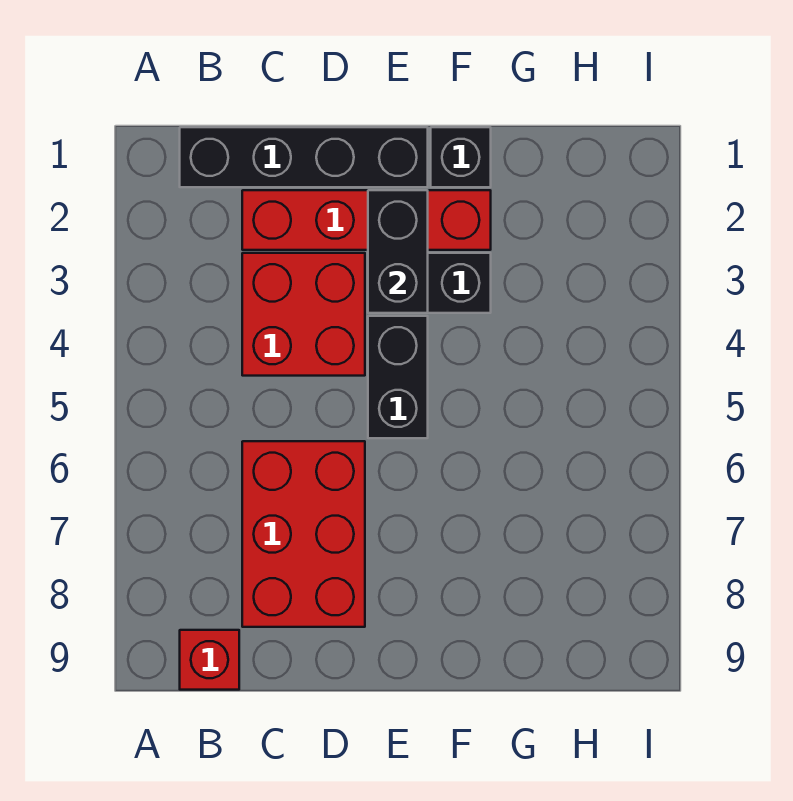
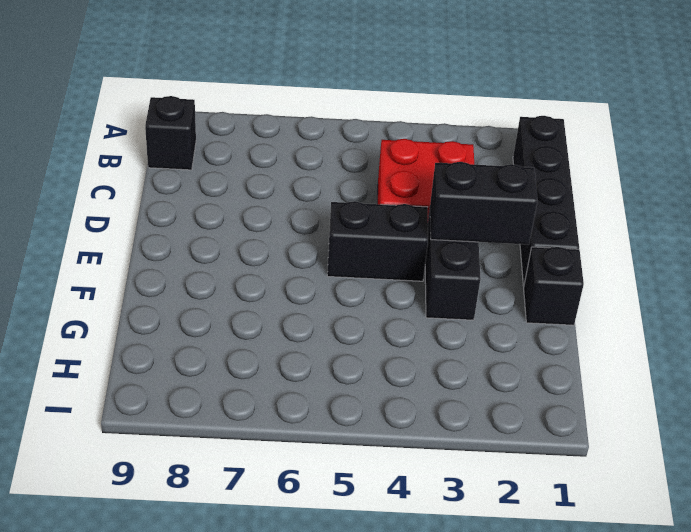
red 1x1 brick [180,630,239,690] -> black 1x1 brick [145,96,196,170]
red 1x4 brick [242,190,491,250] -> none
red 2x3 brick [242,441,365,627] -> none

